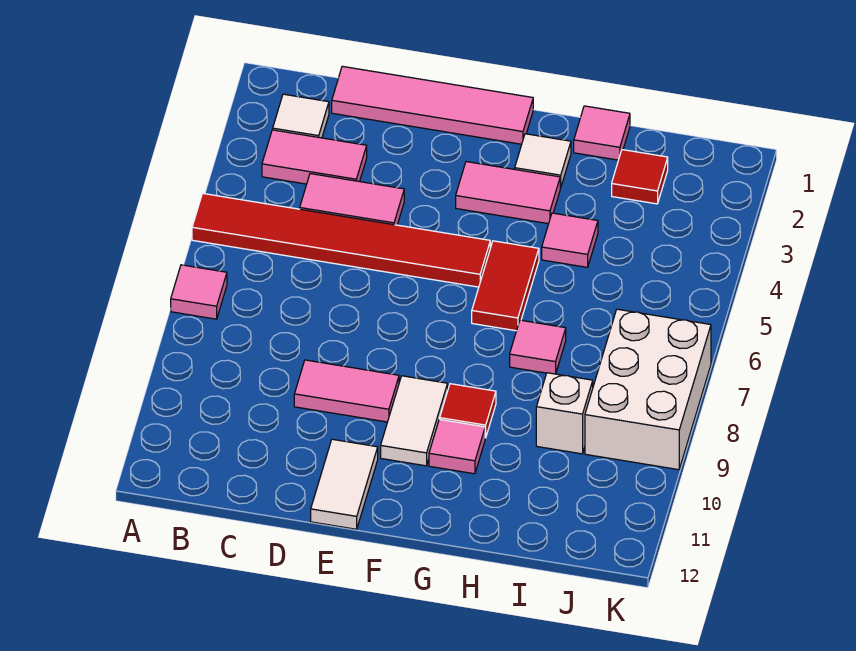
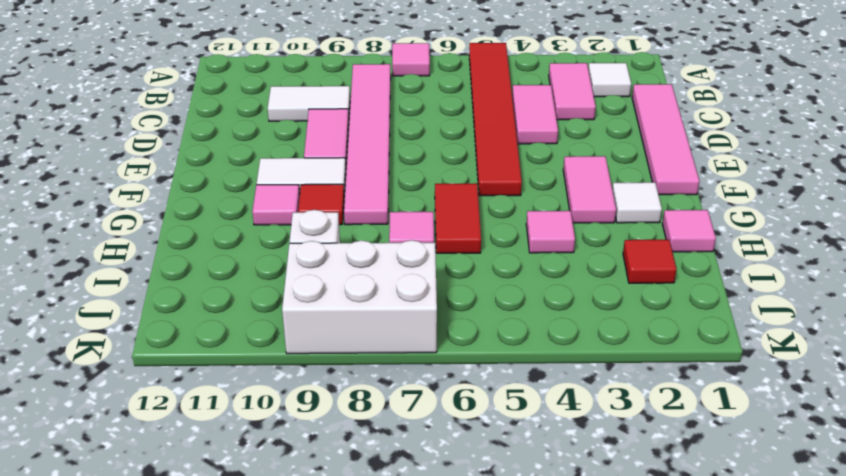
none -> pink 1x6 tile [344,64,391,225]
white 1x2 tile [311,439,378,529] -> white 1x2 tile moved to [268,86,350,121]
red 1x2 tile [472,241,539,331] -> red 1x2 tile turned to [435,183,481,253]

